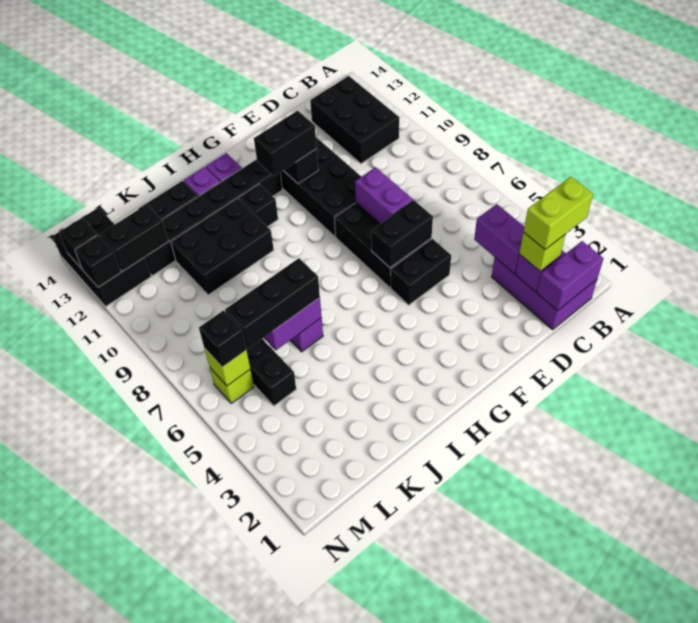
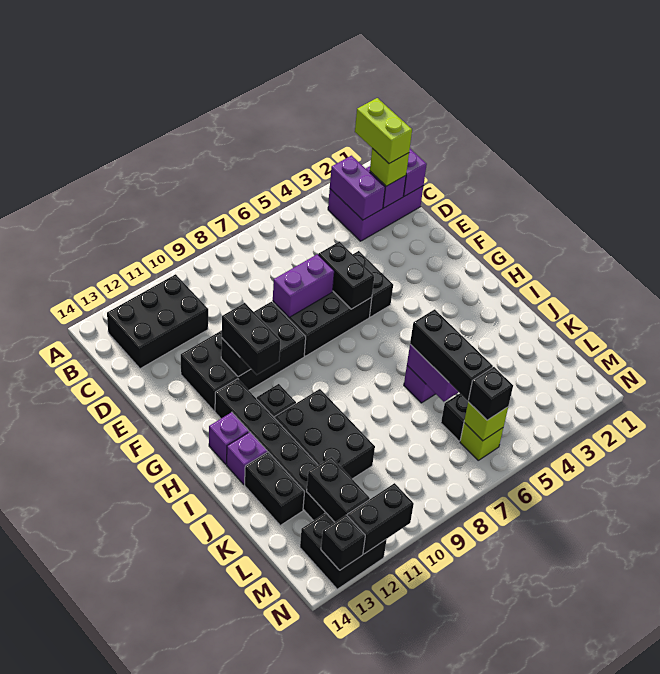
purple 1x2 brick [474,204,524,274] -> purple 1x2 brick turned to [330,156,385,220]
black 2x3 brick [53,207,151,306] -> black 2x2 brick [300,513,387,589]
black 1x1 brick [75,235,121,287] -> black 1x2 brick [347,483,414,554]

